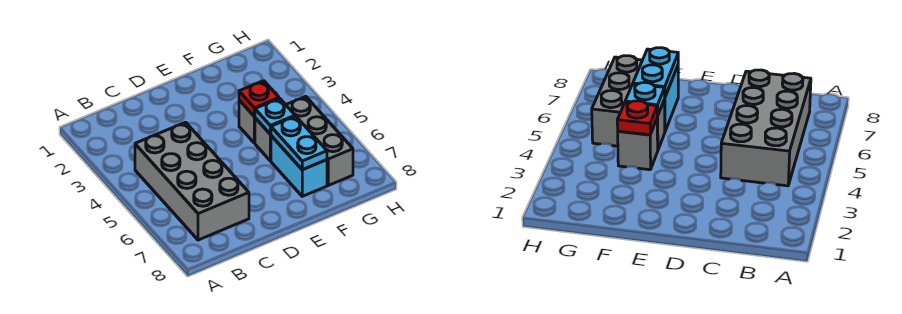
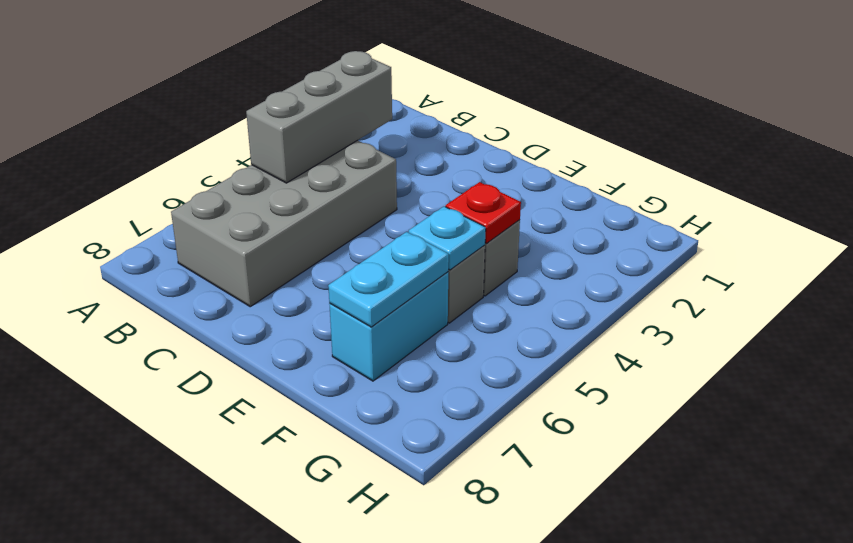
grey 1x3 brick [286,96,353,185] -> grey 1x3 brick moved to [246,51,392,183]

